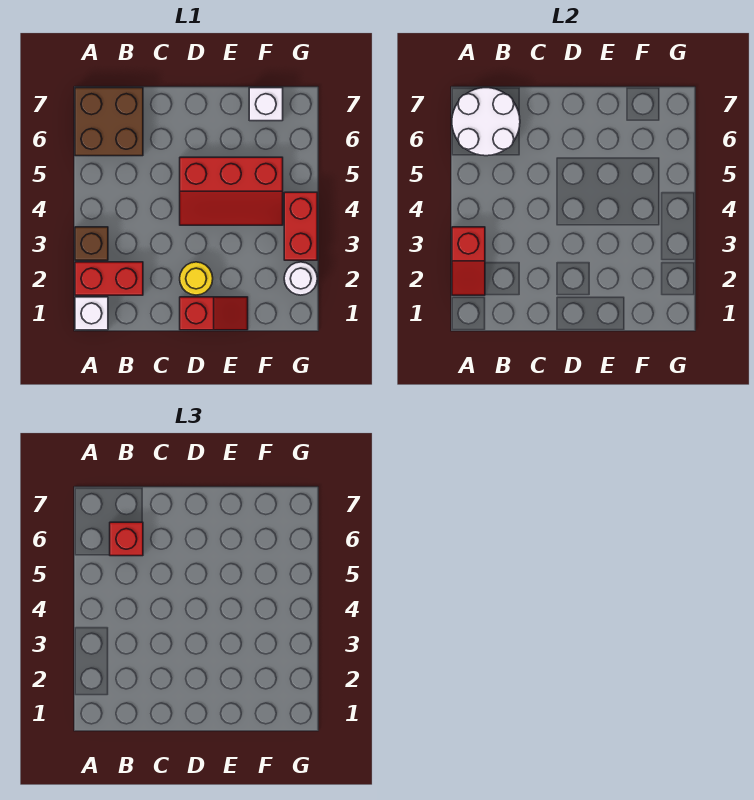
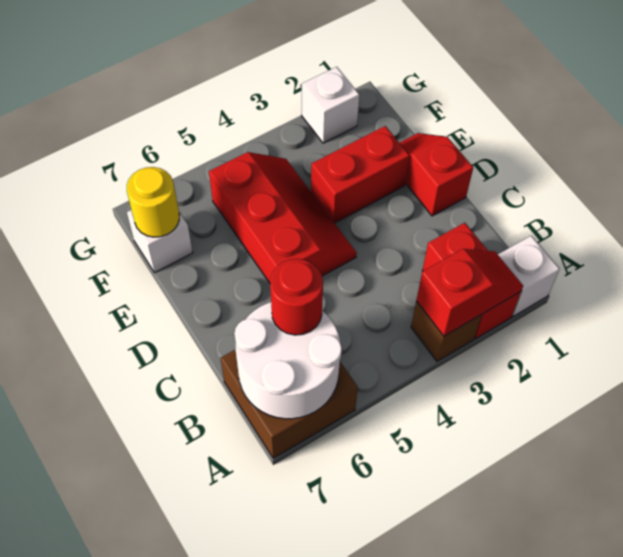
red 1x1 brick [110,522,143,556] -> red 1x1 round brick [270,259,323,335]
yellow 1x1 round brick [180,262,213,295] -> yellow 1x1 round brick moved to [127,167,179,237]
white 1x1 round brick [284,262,317,295] -> white 1x1 brick [302,67,359,143]
red 1x2 brick [284,192,317,260] -> red 1x2 brick moved to [311,126,410,223]

